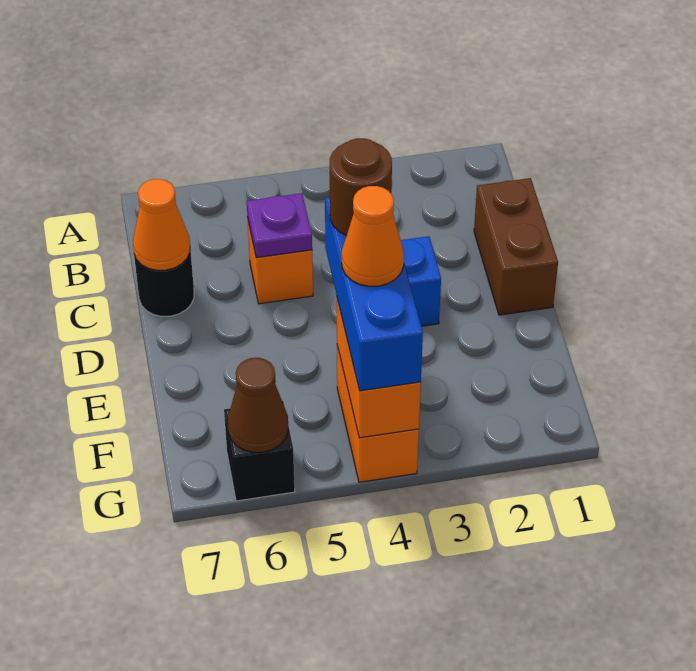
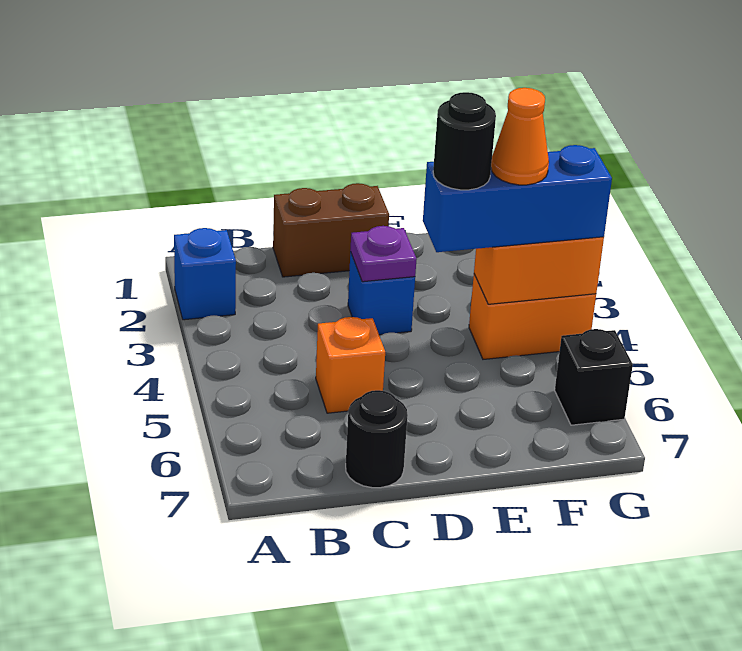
none -> blue 1x1 brick [174,228,236,320]
purple 1x1 plate [247,193,312,258] -> purple 1x1 plate moved to [350,226,417,282]
orange 1x1 cone [133,179,190,270] -> none
brown 1x1 round brick [330,138,392,236] -> black 1x1 round brick [433,92,496,190]
brown 1x1 cone [228,358,288,452] -> none

